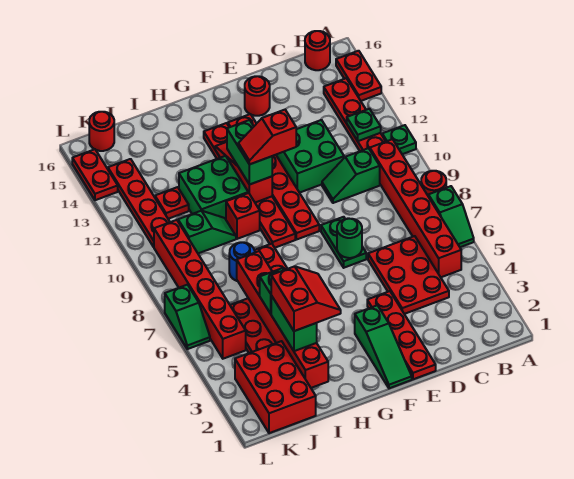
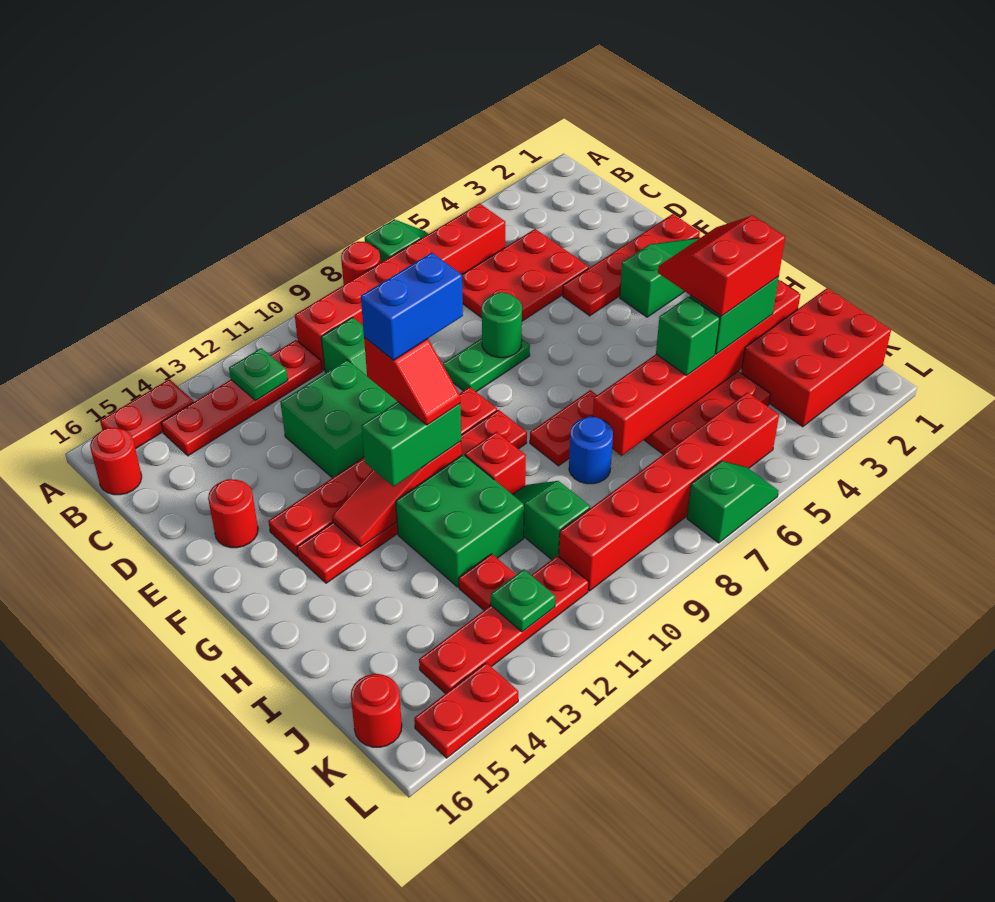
green 1x1 plate [382,125,416,154] -> green 1x1 plate moved to [491,569,555,632]
none -> blue 1x2 brick [361,253,463,360]

